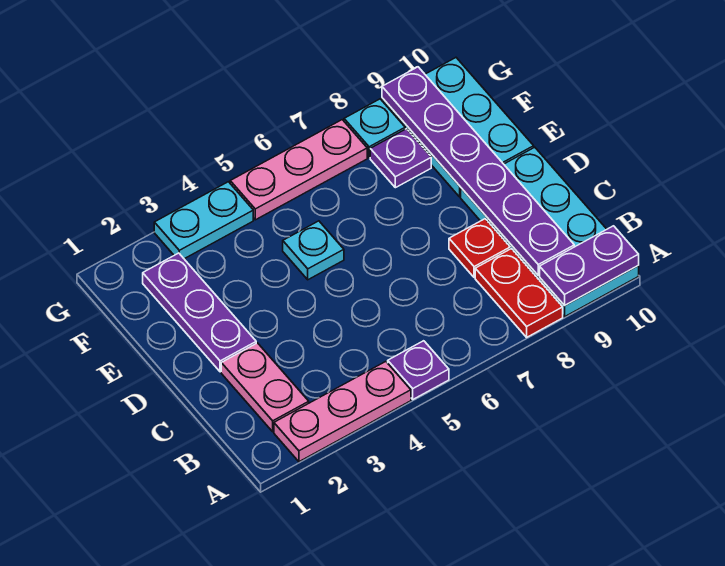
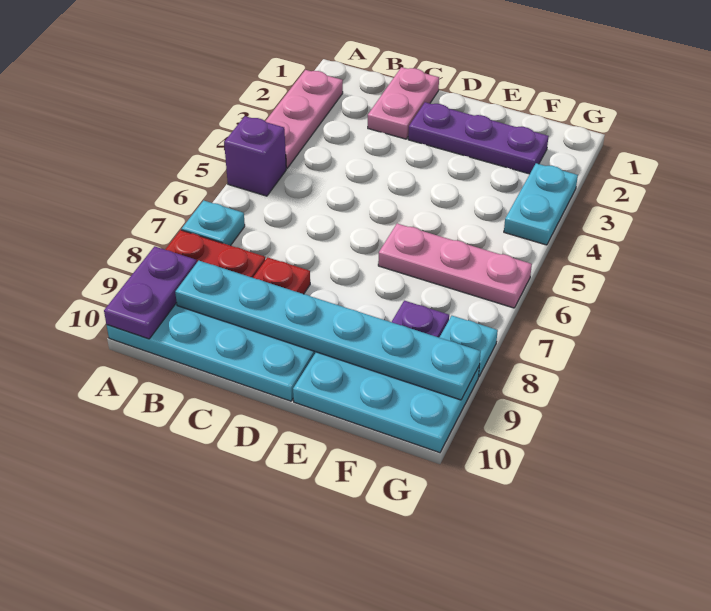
purple 1x1 plate [388,341,449,399] -> purple 1x1 brick [224,116,286,196]
pink 1x2 plate [221,343,309,432] -> pink 1x2 plate turned to [368,67,439,139]
purple 1x6 plate [382,67,574,275] -> cyan 1x6 plate [175,261,481,400]
cyan 1x1 plate [283,221,344,280] -> cyan 1x1 plate moved to [182,200,245,246]
pink 1x3 plate [230,120,367,220] -> pink 1x3 plate turned to [378,224,532,308]

